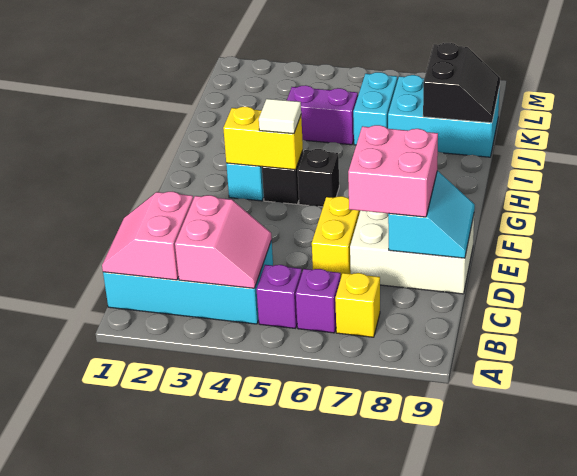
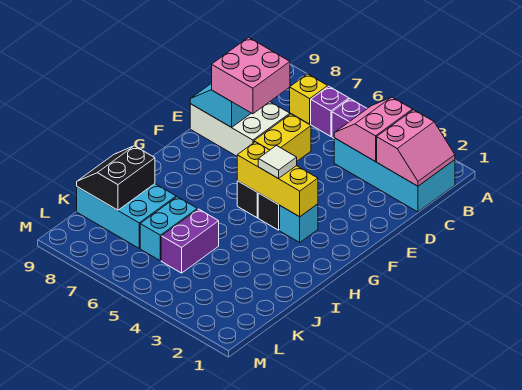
yellow 1x2 brick [223,107,303,170] -> yellow 1x3 brick [237,142,318,217]
purple 1x2 brick [287,85,358,145] -> purple 1x2 brick turned to [161,209,219,273]

